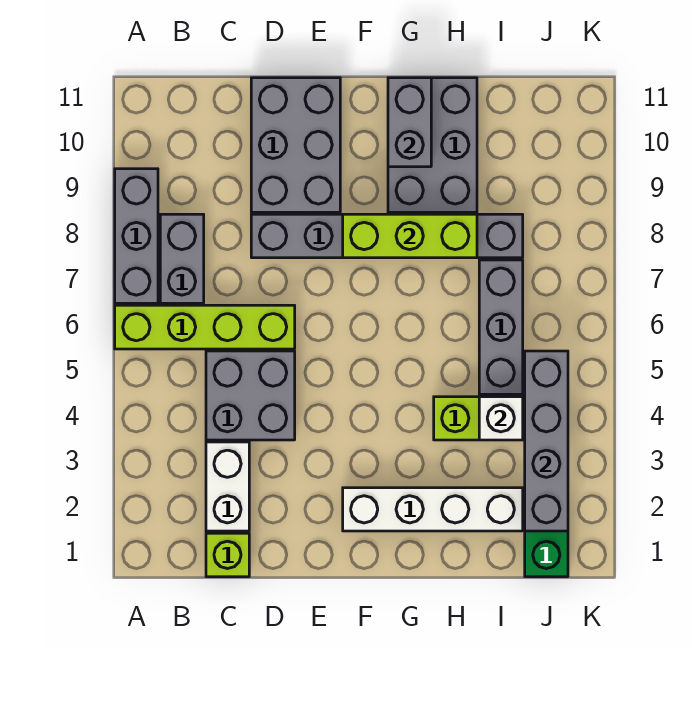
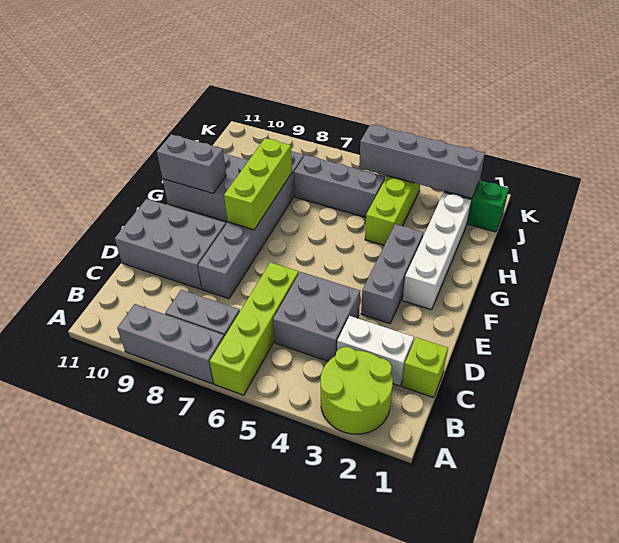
none -> lime 2x2 round brick [321,347,393,434]
none -> grey 1x3 brick [361,224,424,324]
white 1x1 brick [479,397,523,440] -> none

